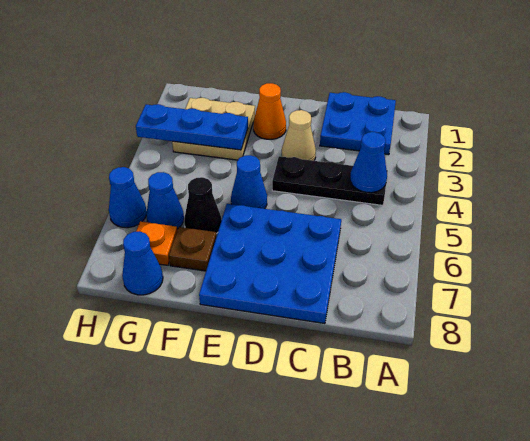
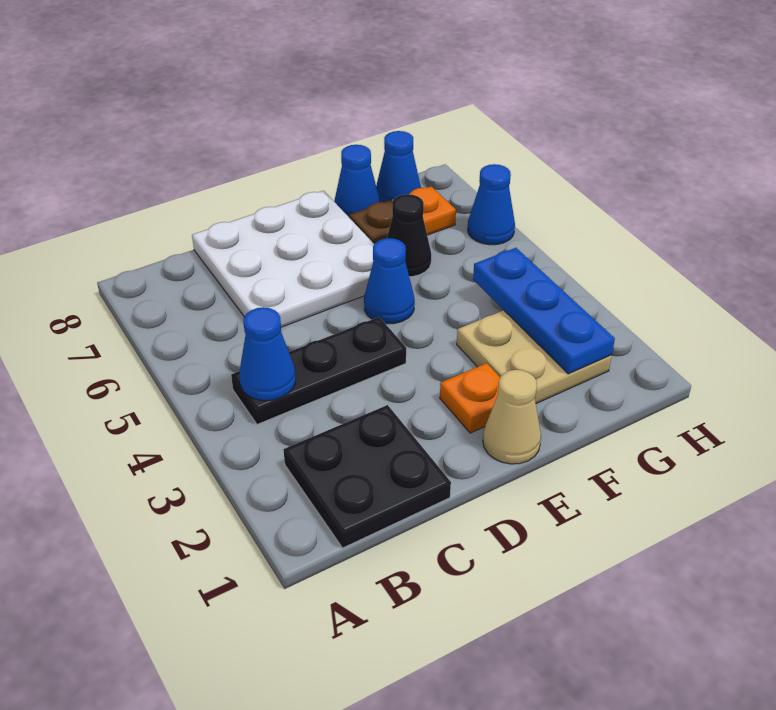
blue 2x2 plate [320,92,396,155] -> black 2x2 plate [283,405,451,548]
blue 3x3 plate [199,204,341,324] -> white 3x3 plate [192,191,374,327]
tan 1x1 cone [282,110,316,161] -> tan 1x1 cone moved to [483,370,541,464]
orange 1x1 cone [253,83,286,139] -> orange 1x1 plate [440,363,500,433]
blue 1x3 plate [136,104,248,150] -> blue 1x3 plate turned to [473,248,615,374]
blue 1x1 cone [146,172,184,229] -> blue 1x1 cone moved to [334,145,380,217]

